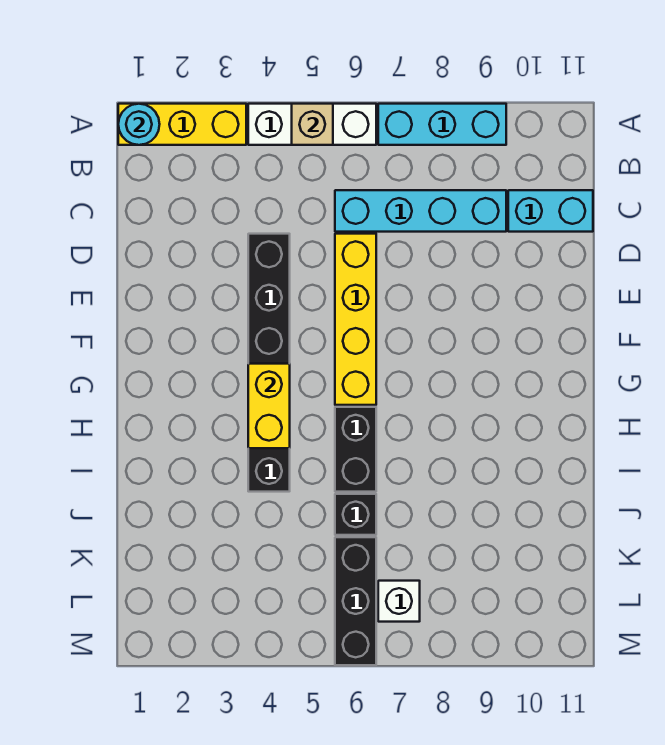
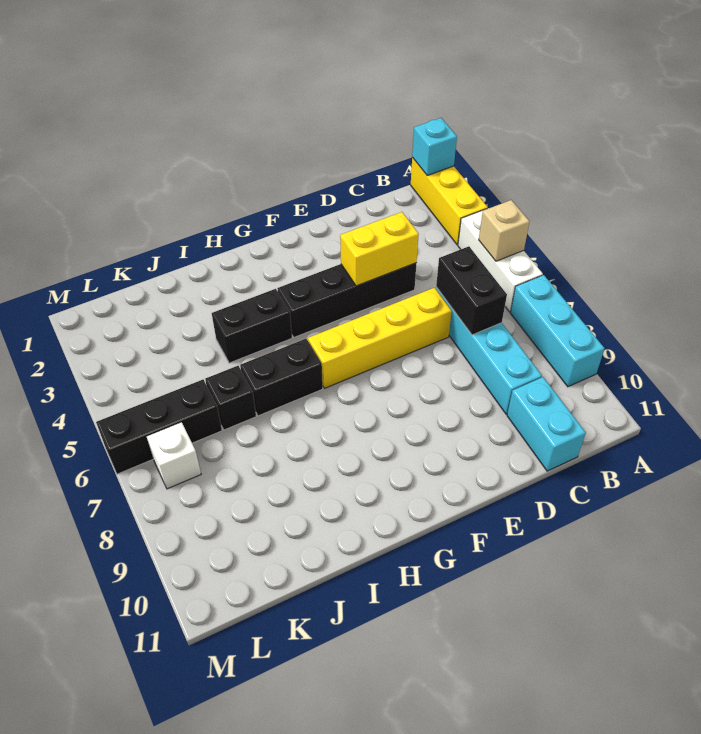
cyan 1x1 round brick [118,104,160,145] -> cyan 1x1 brick [412,118,457,175]
none -> black 1x2 brick [436,246,507,335]
yellow 1x2 brick [248,364,290,448] -> yellow 1x2 brick moved to [340,212,419,286]

